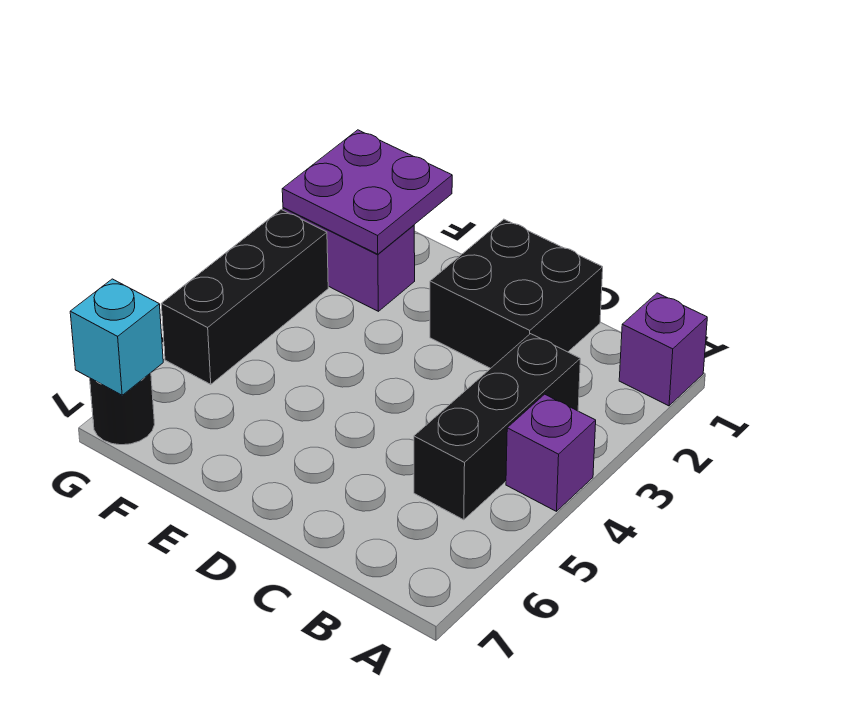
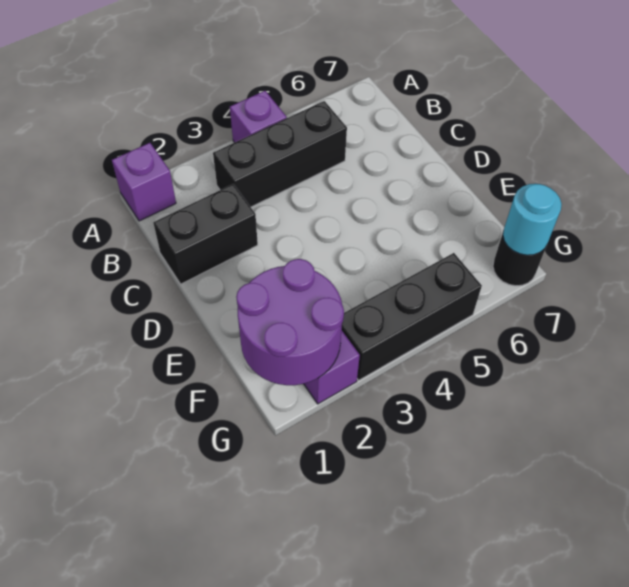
black 2x2 brick [430,219,603,368] -> black 1x2 brick [153,184,258,284]
purple 2x2 plate [282,130,452,254] -> purple 2x2 round brick [236,259,344,385]
cyan 1x1 brick [70,279,163,395] -> cyan 1x1 round brick [503,184,562,255]

